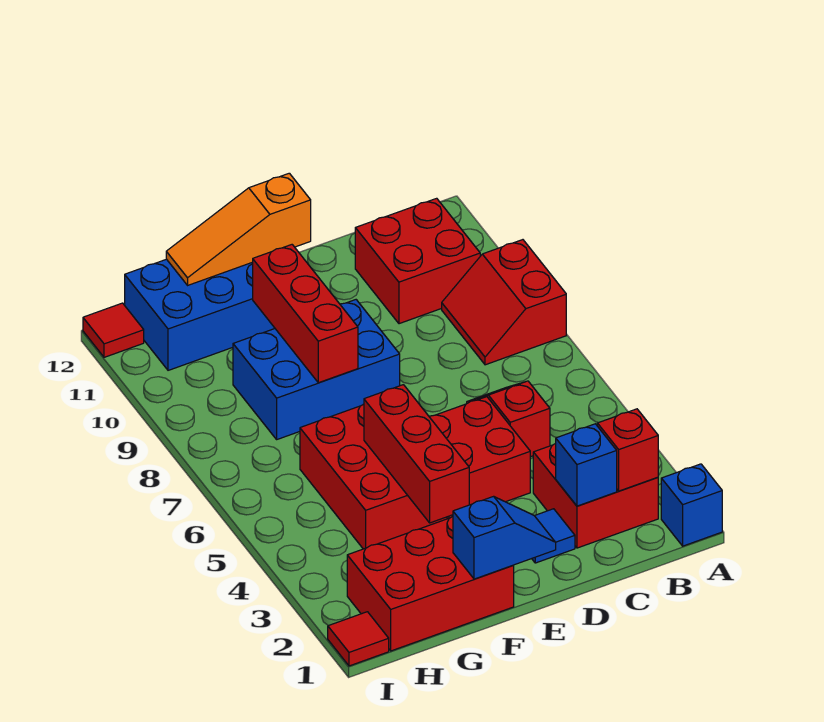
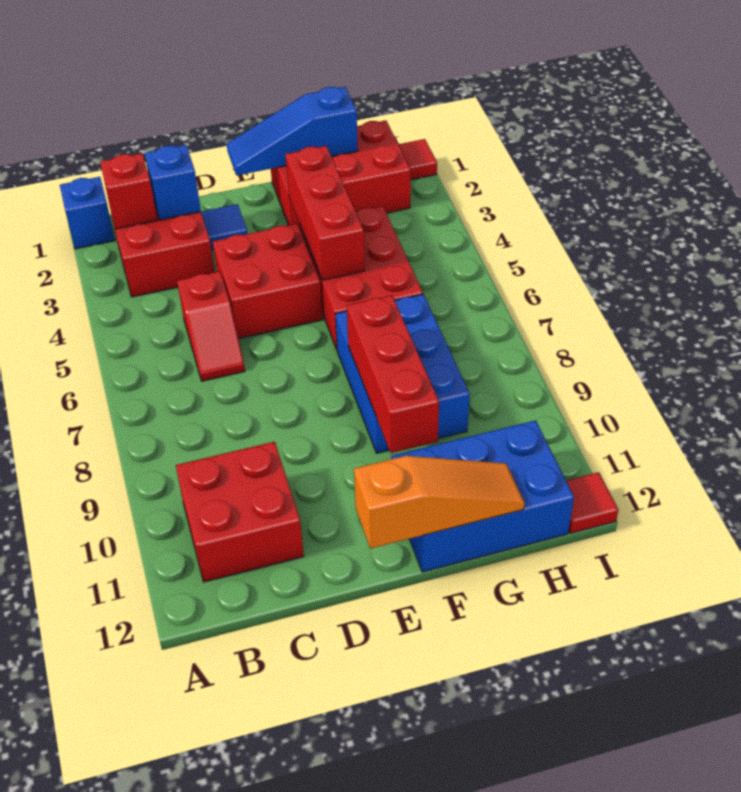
red 2x2 slope [442,240,566,365] -> none
blue 1x2 slope [453,496,556,579] -> blue 1x3 slope [227,87,358,176]
blue 2x3 brick [233,300,400,439] -> blue 2x3 brick turned to [335,294,470,453]

